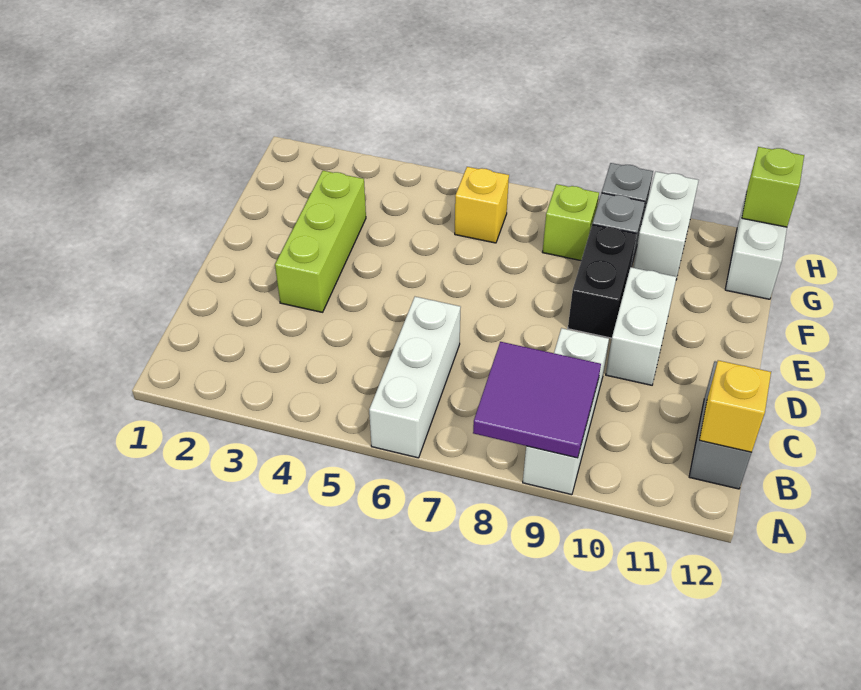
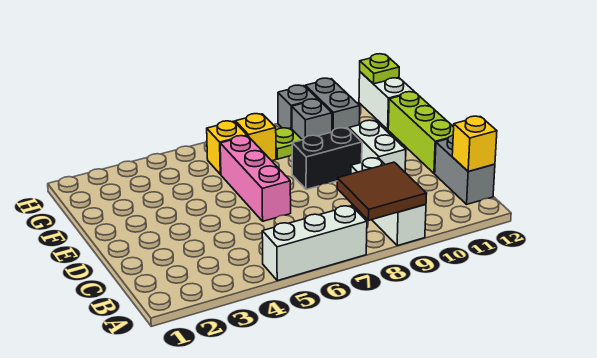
white 1x3 brick [369,297,461,458] -> white 1x3 brick turned to [262,206,367,281]
purple 2x2 tile [473,342,601,458] -> brown 2x2 tile [337,162,427,221]
lime 1x3 brick [275,171,366,312] -> lime 1x3 brick moved to [388,92,454,174]
none -> pink 1x3 brick [220,136,291,221]
black 1x2 brick [568,225,637,338] -> black 1x2 brick turned to [292,128,362,189]
none -> yellow 1x1 brick [235,114,276,161]
lime 1x1 brick [543,184,599,261] -> lime 1x1 plate [276,128,302,159]
white 1x2 brick [633,172,699,280] -> grey 1x2 brick [305,78,360,131]
lime 1x1 brick [742,147,804,227] -> lime 1x1 plate [360,54,399,84]

